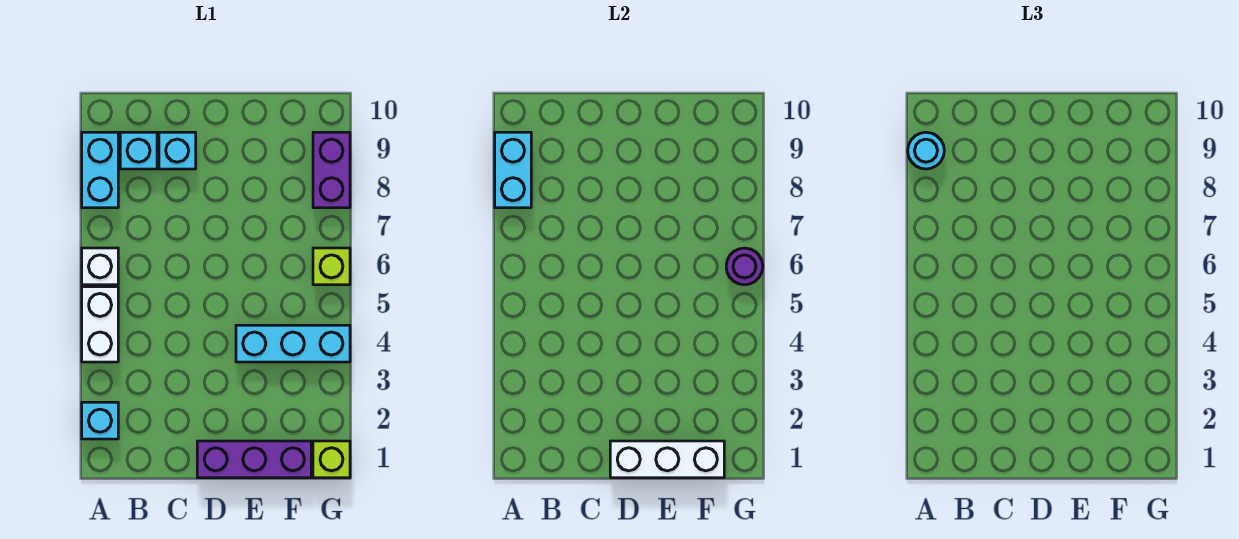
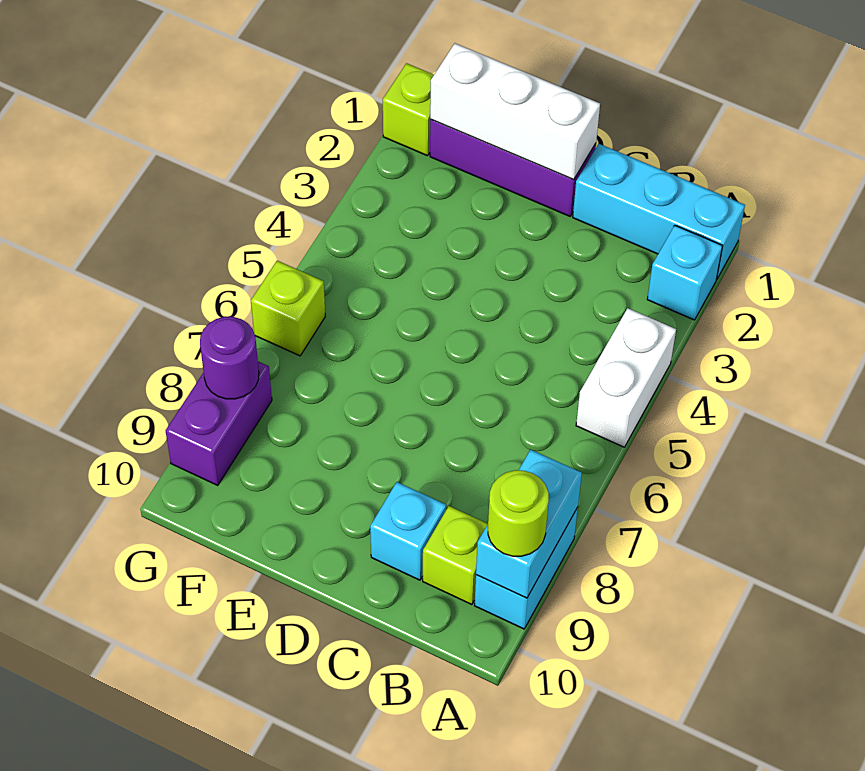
white 1x1 brick [82,248,118,285] -> none
cyan 1x1 round brick [908,132,944,169] -> lime 1x1 round brick [488,470,549,556]
cyan 1x1 brick [120,132,157,169] -> lime 1x1 brick [423,506,488,605]
cyan 1x3 brick [236,325,350,362] -> cyan 1x3 brick moved to [573,144,745,278]
purple 1x1 round brick [726,248,763,285] -> purple 1x1 round brick moved to [200,317,259,399]

